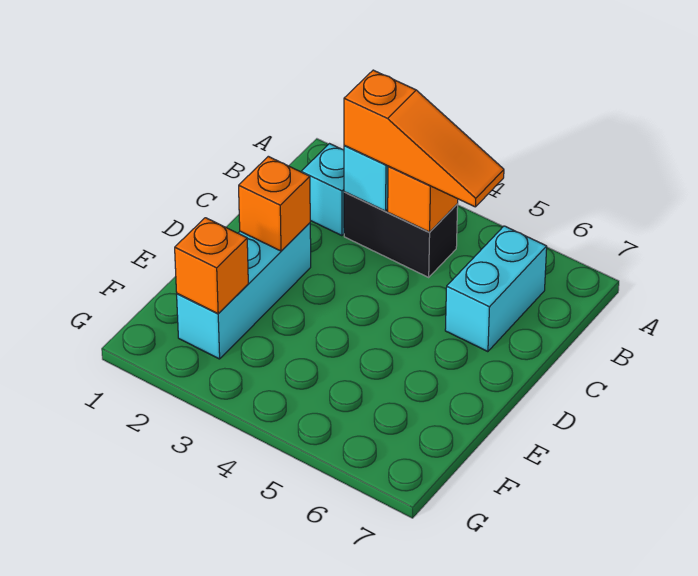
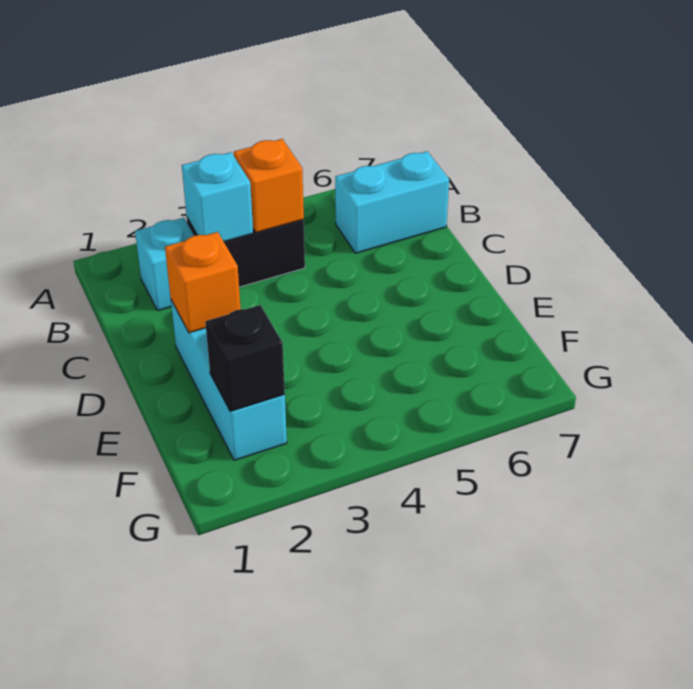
orange 1x3 slope [344,70,504,207] -> none
cyan 1x2 brick [445,226,547,352] -> cyan 1x2 brick turned to [335,152,449,253]
orange 1x1 brick [175,218,248,314] -> black 1x1 brick [205,305,285,411]

